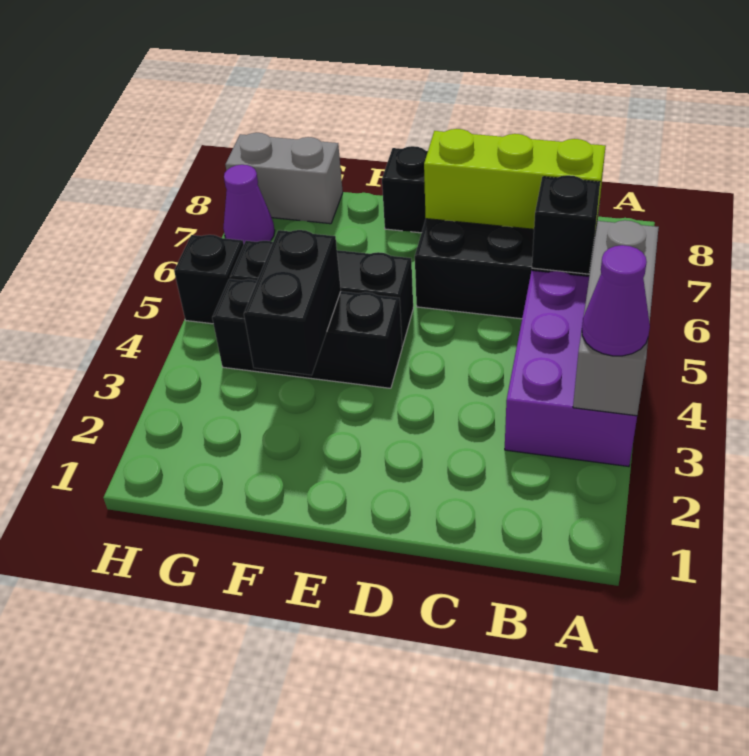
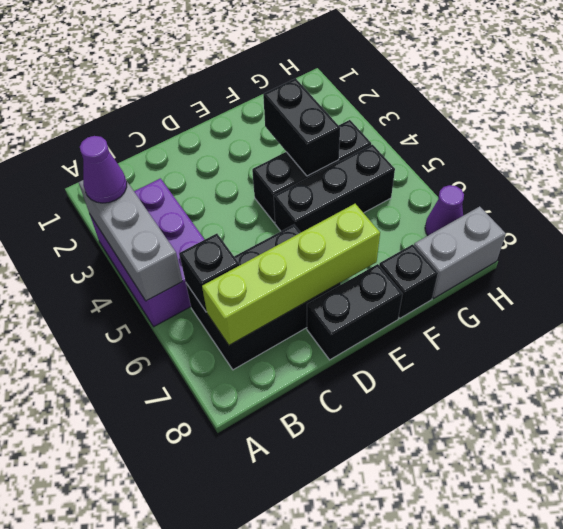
lime 1x3 brick [424,129,606,230] -> lime 1x4 brick [202,204,380,345]
black 1x1 brick [174,235,244,324] -> black 1x1 brick moved to [379,244,438,318]

